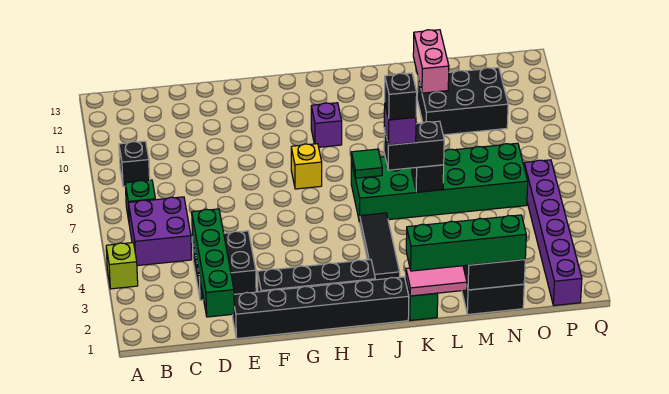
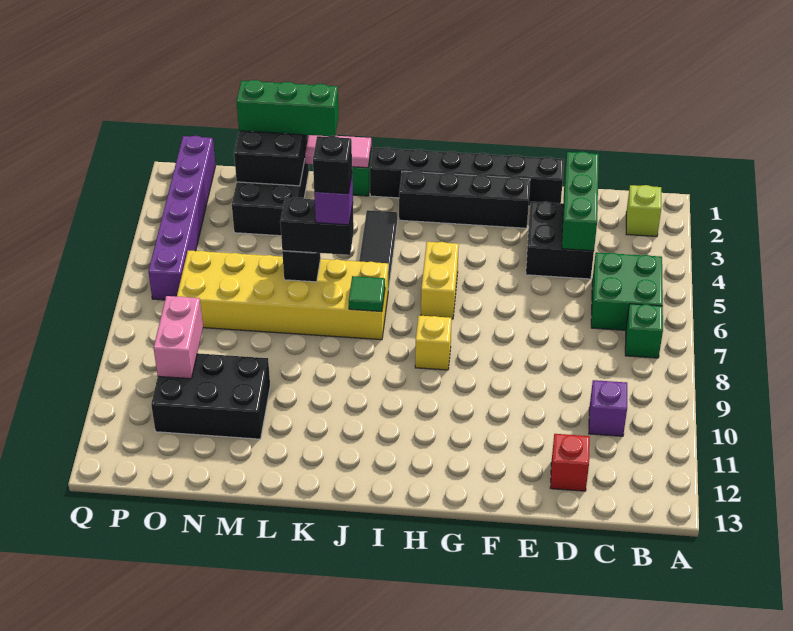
lime 1x1 brick [106,243,138,289] -> lime 1x1 brick moved to [626,185,661,236]
purple 2x2 brick [128,197,192,266] -> green 2x2 brick [591,252,663,330]
black 1x1 brick [119,141,150,187] -> none
green 1x4 brick [192,209,234,317] -> green 1x3 brick [562,152,599,251]
none -> red 1x1 brick [550,434,590,491]
none -> yellow 1x2 brick [421,242,459,319]
purple 1x1 brick [311,103,342,147] -> purple 1x1 brick moved to [589,380,627,436]
green 2x6 brick [351,143,528,222] -> yellow 2x6 brick [177,250,388,340]
green 1x4 brick [406,215,526,271] -> green 1x3 brick [236,80,339,136]
pink 1x2 brick [413,30,449,93] -> pink 1x2 brick moved to [154,296,203,379]

